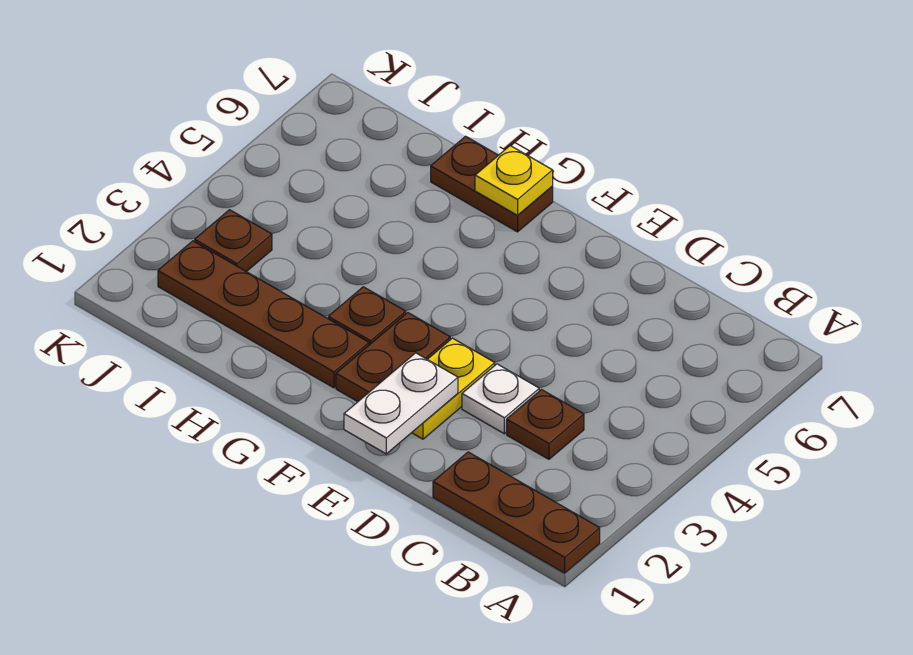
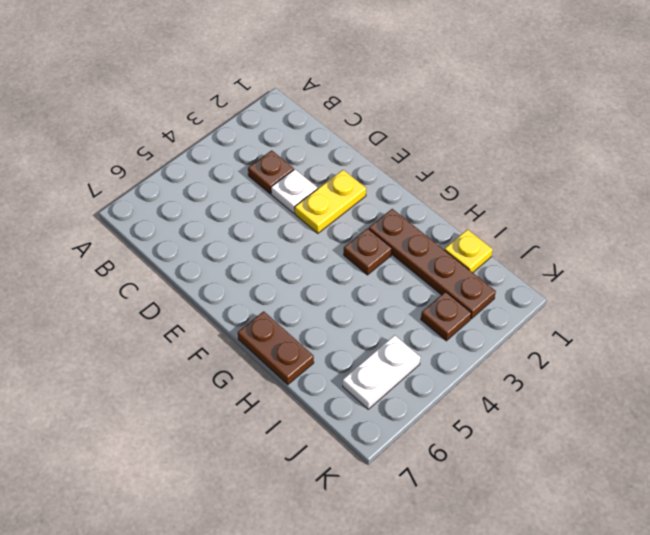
brown 1x3 plate [433,452,600,573] -> none
white 1x2 plate [344,353,458,454] -> white 1x2 plate moved to [343,335,421,409]
brown 1x2 plate [336,313,450,402] -> none
yellow 1x1 plate [475,146,553,215] -> yellow 1x1 plate moved to [445,230,493,272]

